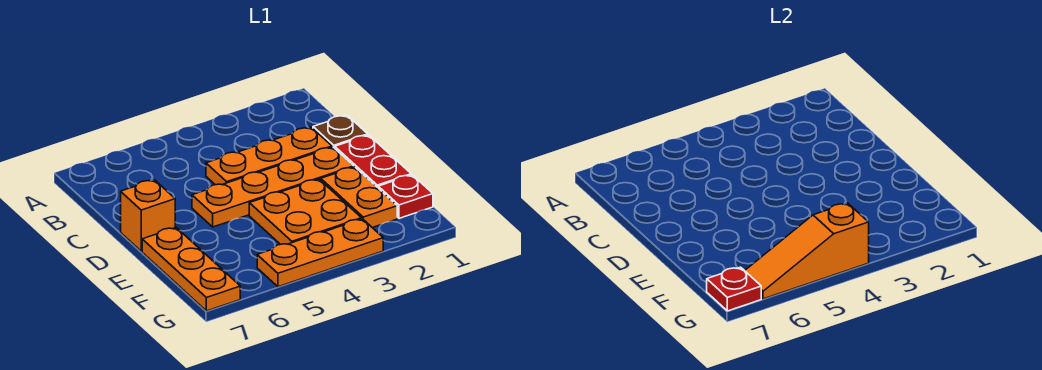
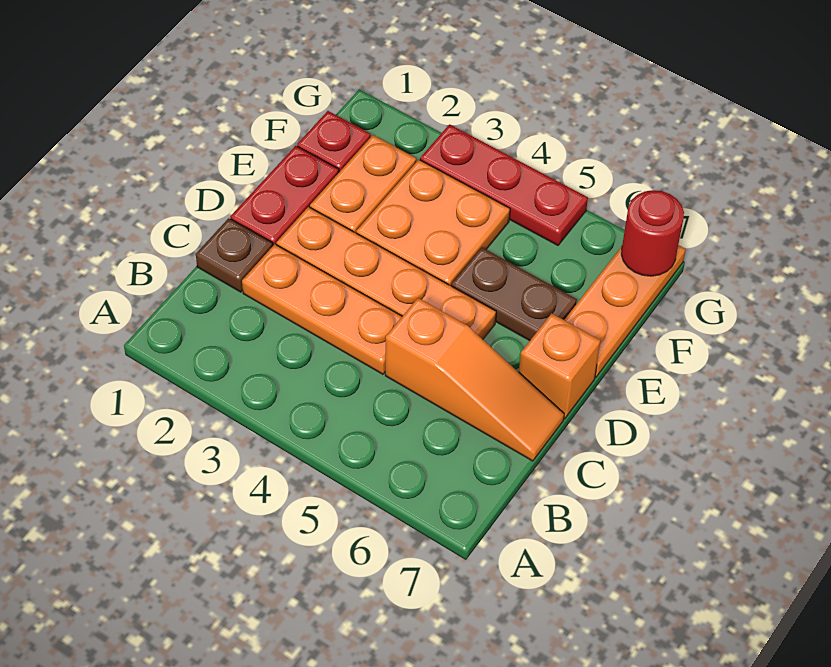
none -> brown 1x2 plate [451,247,577,341]
orange 1x3 plate [257,219,383,287] -> red 1x3 plate [420,124,588,245]
orange 1x3 slope [745,203,869,299] -> orange 1x3 slope moved to [385,298,564,461]
red 1x1 plate [707,267,761,311] -> red 1x1 round brick [621,190,684,276]

